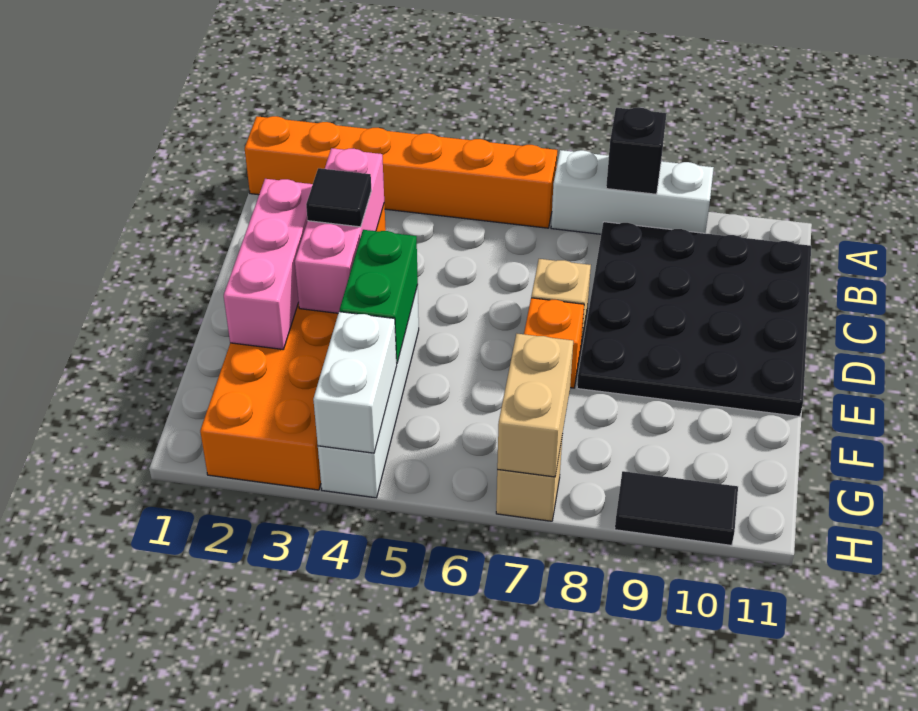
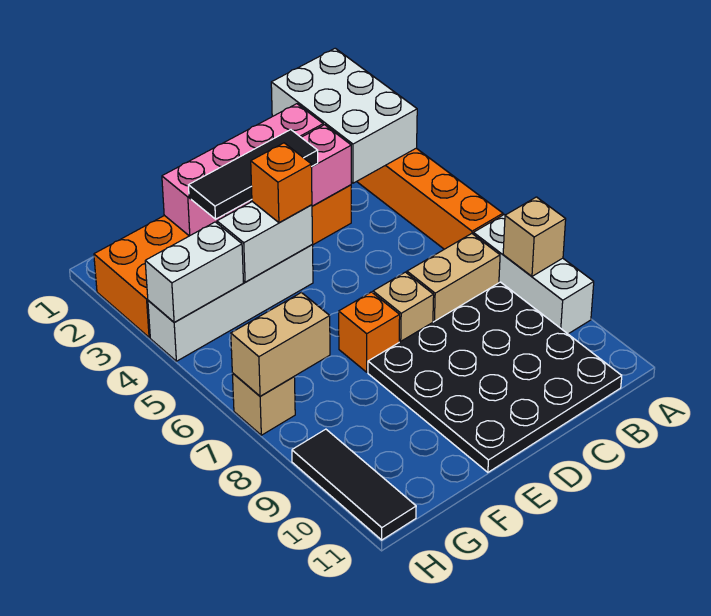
none -> white 2x3 brick [271,48,417,183]
black 1x1 brick [606,108,667,194] -> tan 1x1 brick [503,197,566,276]
none -> tan 1x2 brick [407,234,500,322]
pink 1x3 brick [224,179,313,349] -> pink 1x4 brick [162,104,323,236]
black 1x1 tile [306,168,371,227] -> black 1x3 tile [188,130,318,219]
green 1x2 brick [340,230,418,363] -> white 1x2 brick [217,202,313,282]
none -> orange 1x1 brick [251,143,312,223]
black 1x2 tile [615,471,738,545] -> black 1x3 tile [292,429,416,540]

